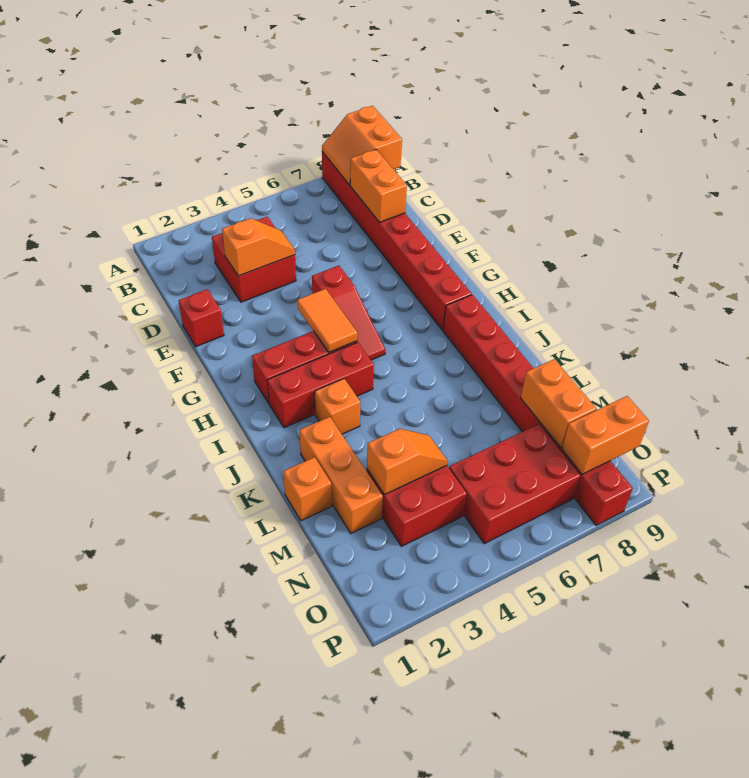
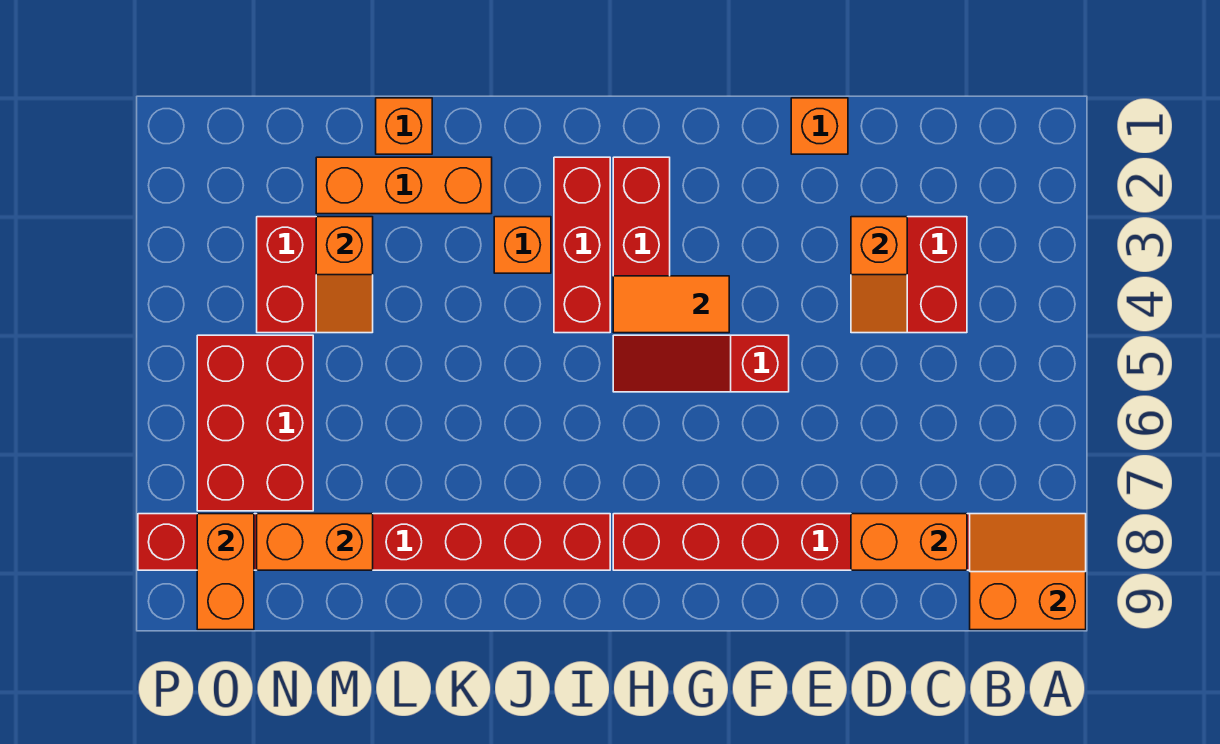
red 1x1 brick [179,289,224,347] -> orange 1x1 brick [791,98,848,154]

